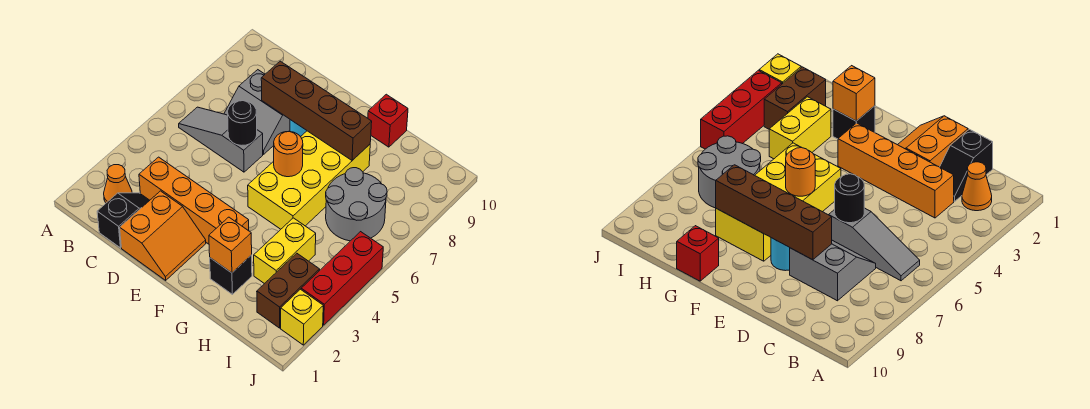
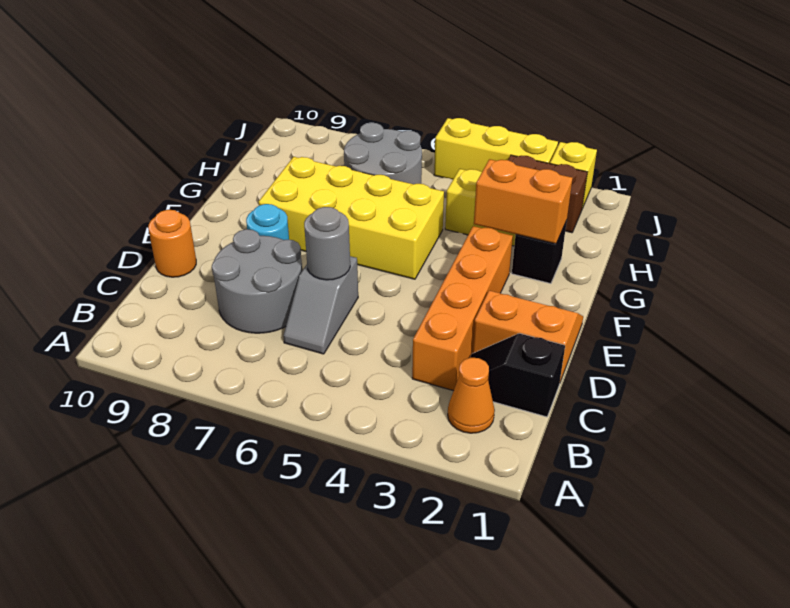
grey 1x3 slope [179,107,263,172] -> grey 1x2 slope [283,256,358,354]
grey 2x2 slope [224,70,290,154] -> grey 2x2 round brick [212,229,302,333]
black 1x1 round brick [228,101,257,145] -> grey 1x1 round brick [304,207,350,280]
brown 1x4 brick [261,61,372,160] -> none
orange 1x1 round brick [274,132,303,177] -> orange 1x1 round brick moved to [148,210,196,277]
orange 1x1 brick [209,217,252,273] -> orange 1x2 brick [474,159,573,244]
red 1x1 brick [368,94,408,147] -> none
red 1x3 brick [301,232,383,325] -> yellow 1x3 brick [434,118,558,180]

